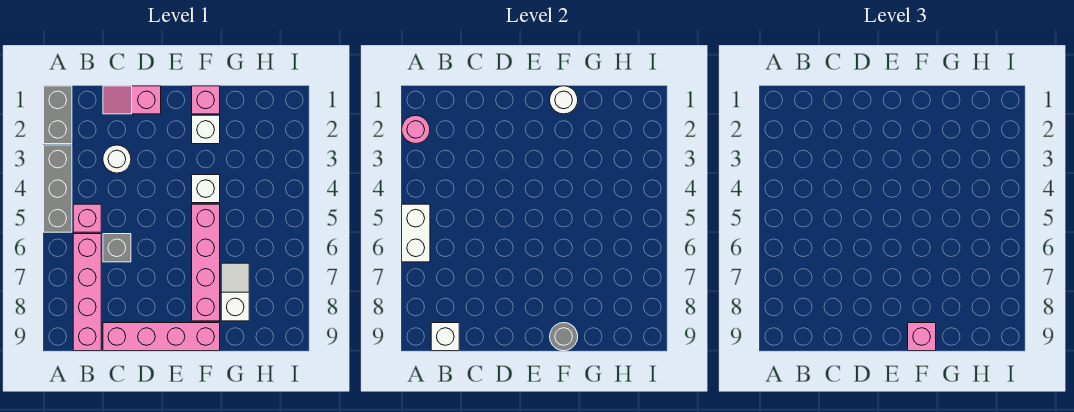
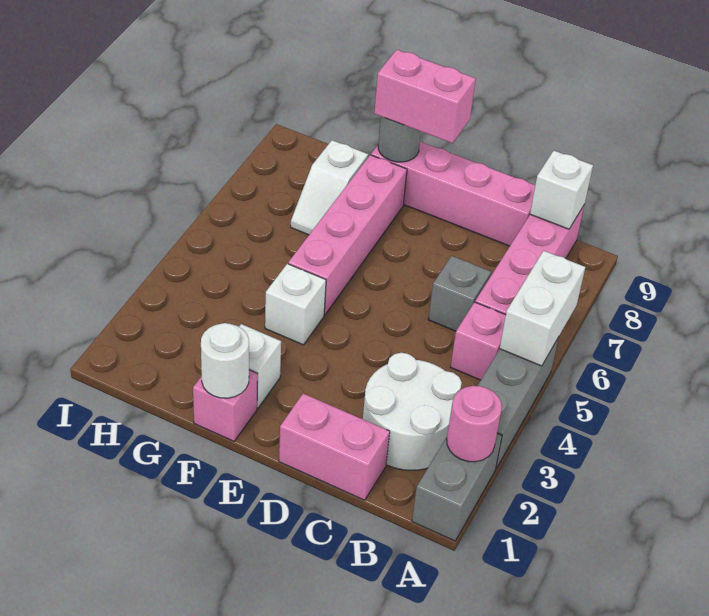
pink 1x2 slope [103,86,161,114] -> pink 1x2 brick [279,394,390,500]
white 1x1 round brick [103,145,131,173] -> white 2x2 round brick [363,353,462,470]
pink 1x1 brick [908,323,936,351] -> pink 1x2 brick [374,50,476,143]

